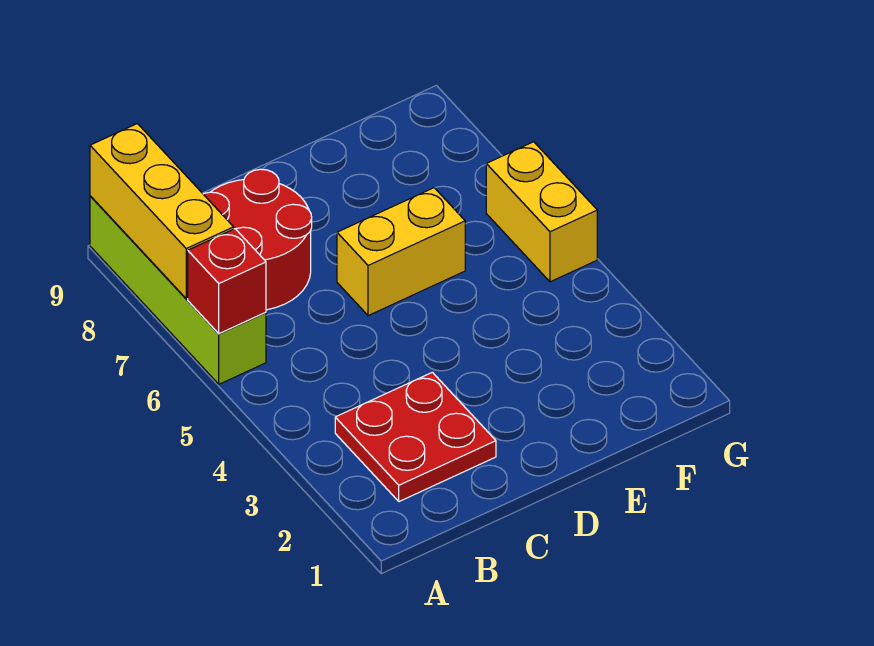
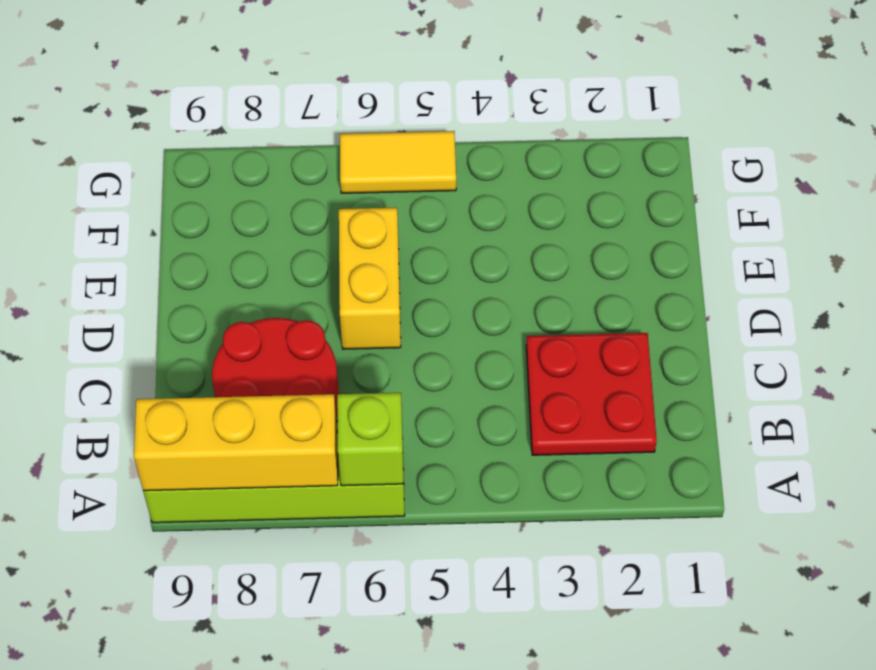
red 1x1 brick [188,229,266,334] -> lime 1x1 brick [337,393,404,486]
yellow 1x2 brick [486,142,597,282] -> yellow 1x2 tile [340,131,456,193]

